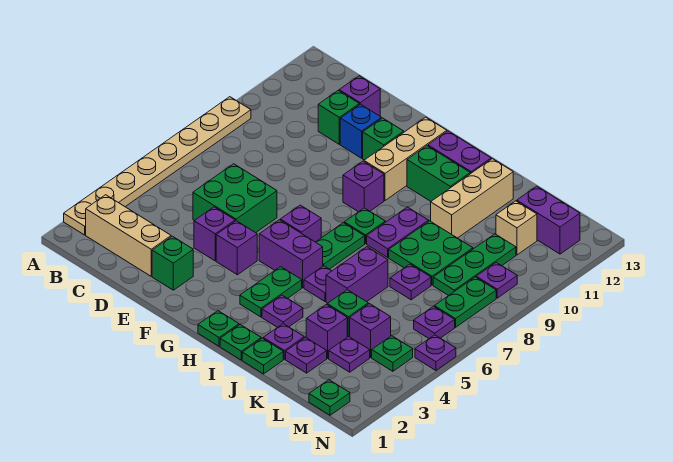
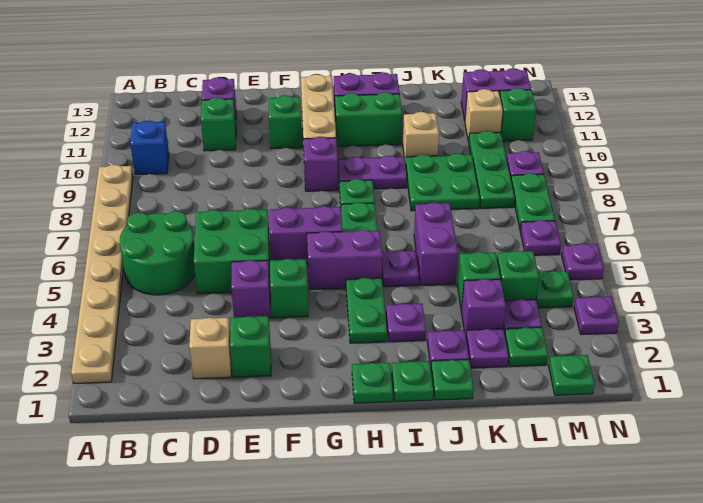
tan 1x3 brick [86,195,171,276] -> tan 1x1 brick [189,318,232,379]
none -> green 2x2 round brick [120,211,195,295]
blue 1x1 brick [340,104,382,158] -> blue 1x1 brick moved to [130,120,169,175]
purple 1x1 brick [216,221,257,275] -> green 1x1 brick [270,259,308,318]
purple 1x1 brick [280,205,321,242] -> purple 1x2 brick [270,206,343,263]
purple 1x2 plate [367,207,429,257] -> purple 1x2 plate turned to [338,156,407,189]
tan 1x3 brick [431,159,513,238] -> tan 1x1 brick [403,112,439,165]
purple 1x1 plate [390,264,431,300] -> purple 1x1 plate moved to [574,296,619,334]
none -> green 1x1 plate [505,327,548,367]
purple 1x1 brick [350,304,391,357] -> green 1x1 brick [497,251,539,300]
none -> green 1x1 brick [500,88,536,141]

